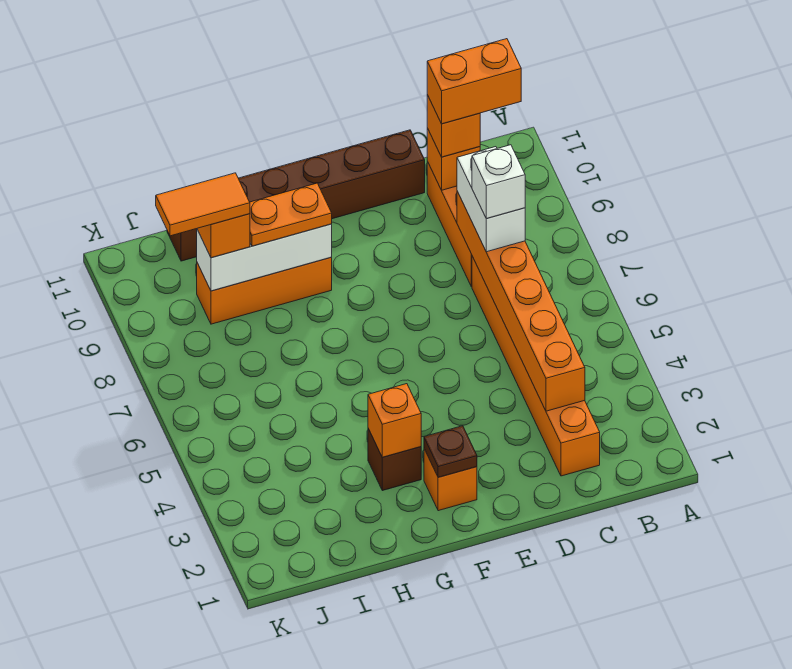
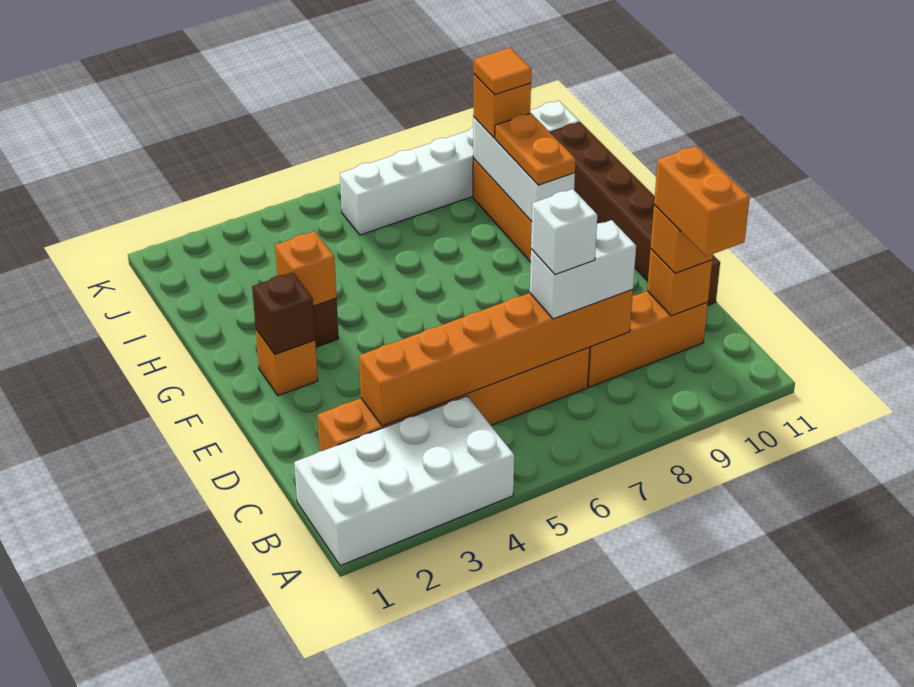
none -> white 2x4 brick [294,396,514,566]
brown 1x1 plate [424,426,477,477] -> brown 1x1 brick [252,272,315,354]
orange 1x2 tile [156,173,250,236] -> orange 1x1 tile [474,48,531,95]
none -> white 1x6 brick [340,101,580,235]

